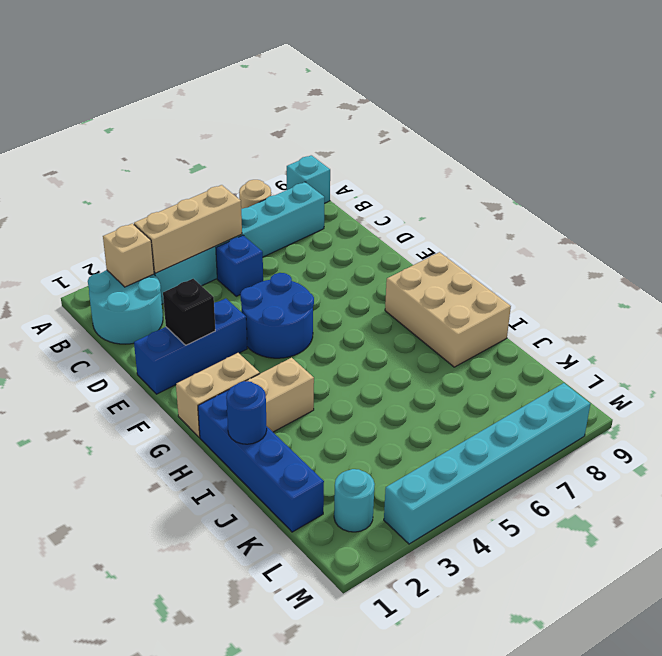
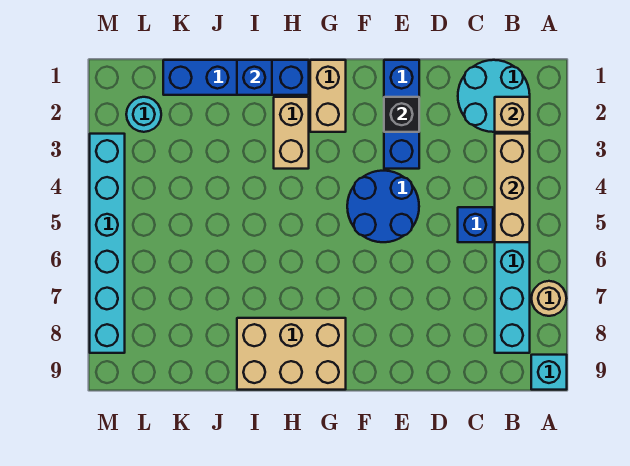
blue 1x1 round brick [226,381,267,444] -> blue 1x1 brick [237,60,272,95]

